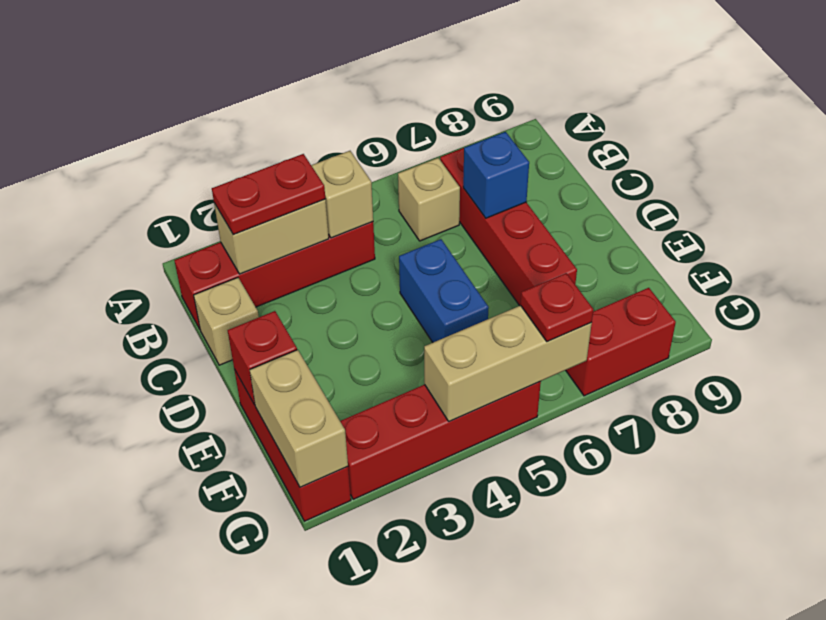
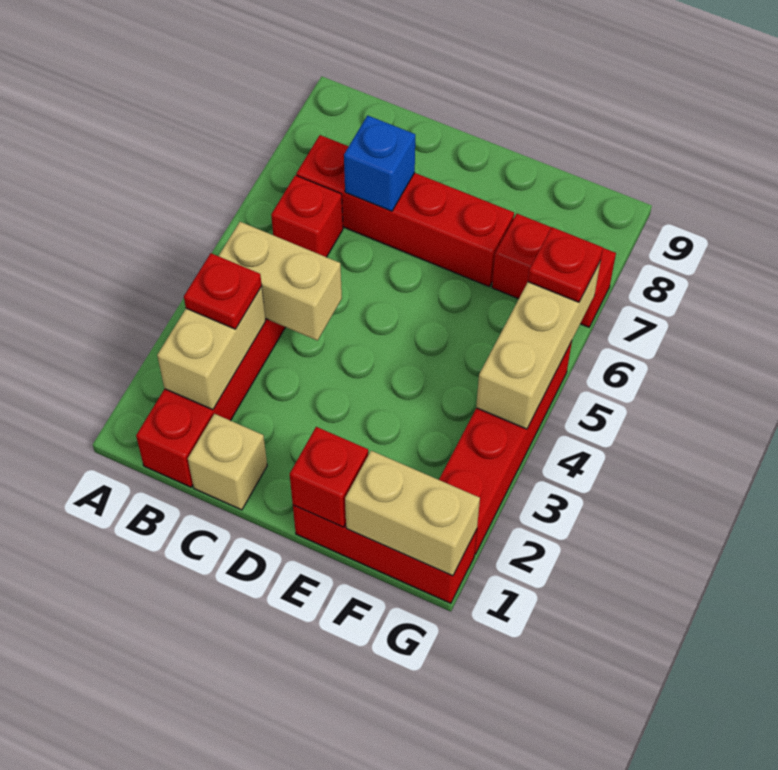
red 1x2 plate [212,154,325,235] -> red 1x1 plate [184,253,262,329]
tan 1x1 brick [311,151,373,238] -> tan 1x2 brick [219,222,342,341]
tan 1x1 brick [398,158,460,241] -> red 1x1 brick [271,175,343,257]
blue 1x2 brick [399,239,489,342] -> none
red 1x2 brick [566,288,676,396] -> red 1x2 brick turned to [492,214,616,327]

